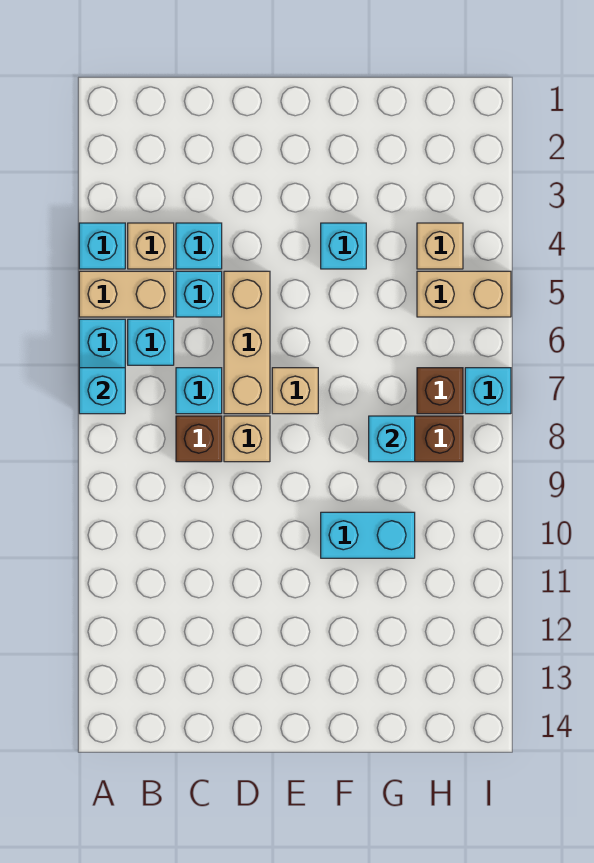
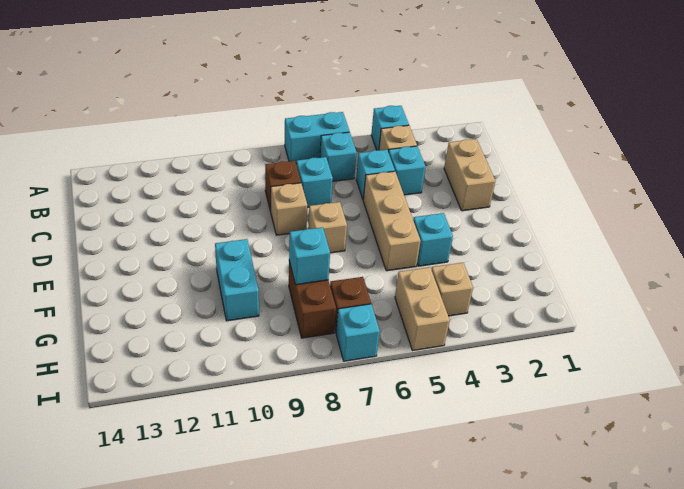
tan 1x2 brick [79,271,174,317] -> tan 1x2 brick moved to [444,139,495,211]
cyan 1x1 brick [79,368,125,414] -> none
tan 1x3 brick [224,271,270,414] -> tan 1x3 brick turned to [363,171,420,271]

